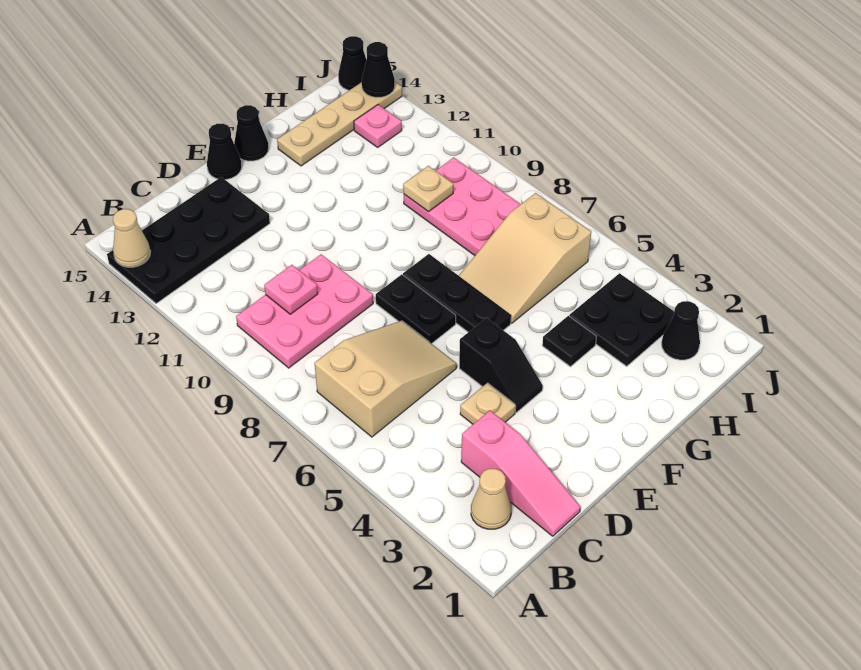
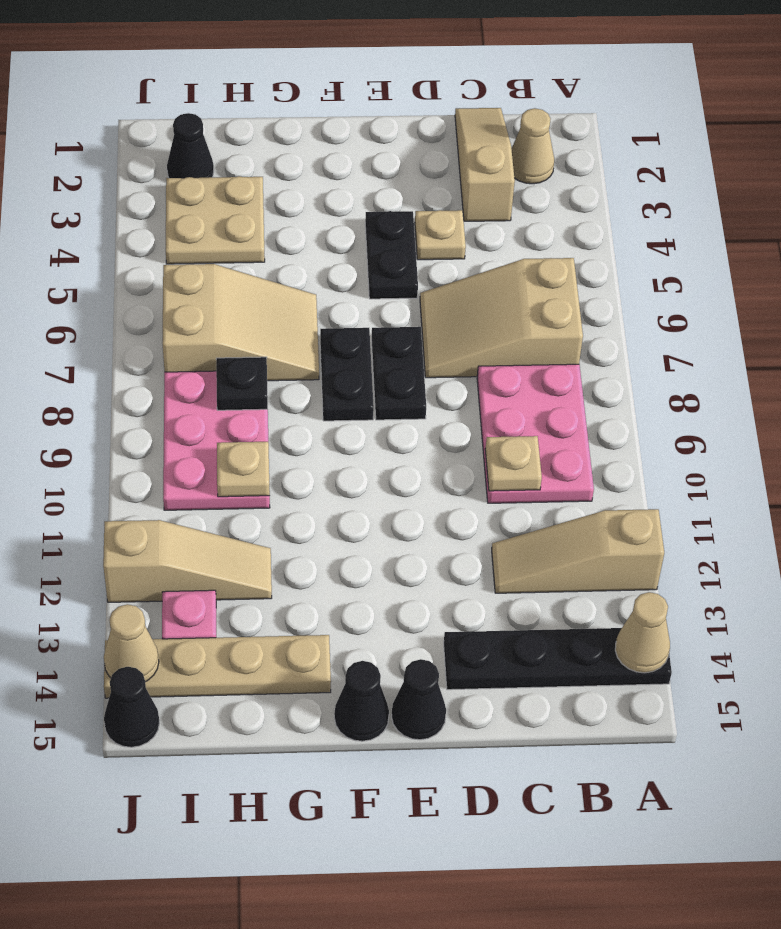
none -> tan 1x3 slope [492,509,664,593]
black 2x4 plate [107,177,270,304] -> black 1x4 plate [444,628,672,690]
pink 2x3 plate [236,254,373,368] -> pink 2x3 plate turned to [477,364,594,503]
pink 1x3 slope [461,411,580,536] -> tan 1x3 slope [455,108,515,221]
pink 1x1 plate [264,265,318,314] -> tan 1x1 plate [485,436,542,491]
black 1x2 slope [459,318,543,413] -> black 1x2 plate [365,211,418,299]
black 1x3 plate [403,254,511,332] -> black 1x2 plate [320,328,374,421]
black 1x1 plate [542,316,597,367] -> black 1x1 plate moved to [216,357,268,410]
black 2x2 plate [569,273,674,366] -> tan 2x2 plate [166,176,265,264]
none -> tan 1x3 slope [103,520,272,602]
black 1x1 cone [362,42,395,97] -> tan 1x1 cone [104,604,159,682]

